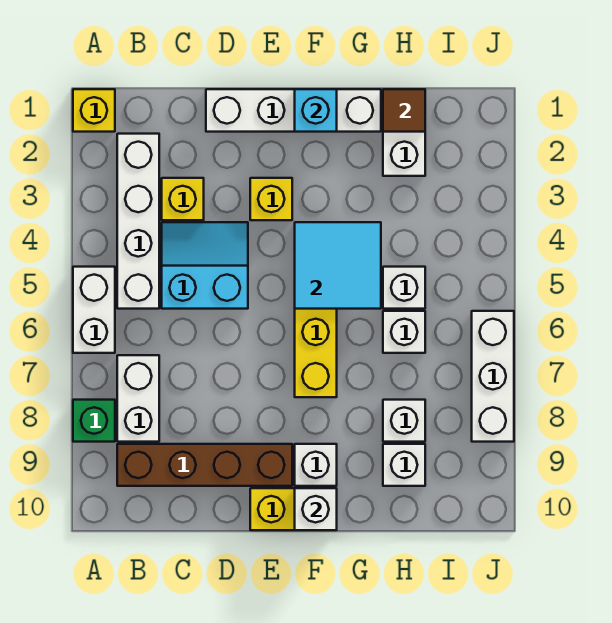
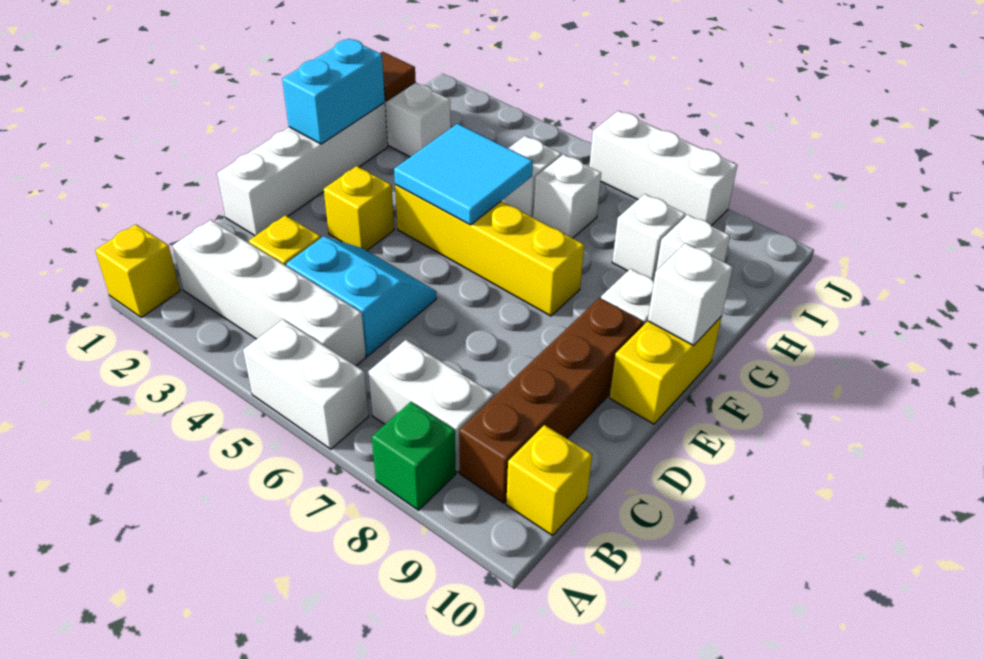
none -> yellow 1x1 brick [506,425,592,535]
cyan 2x2 slope [162,222,248,309] -> cyan 2x2 slope turned to [286,237,436,356]
cyan 1x1 brick [295,89,337,132] -> cyan 1x2 brick [282,39,385,144]

